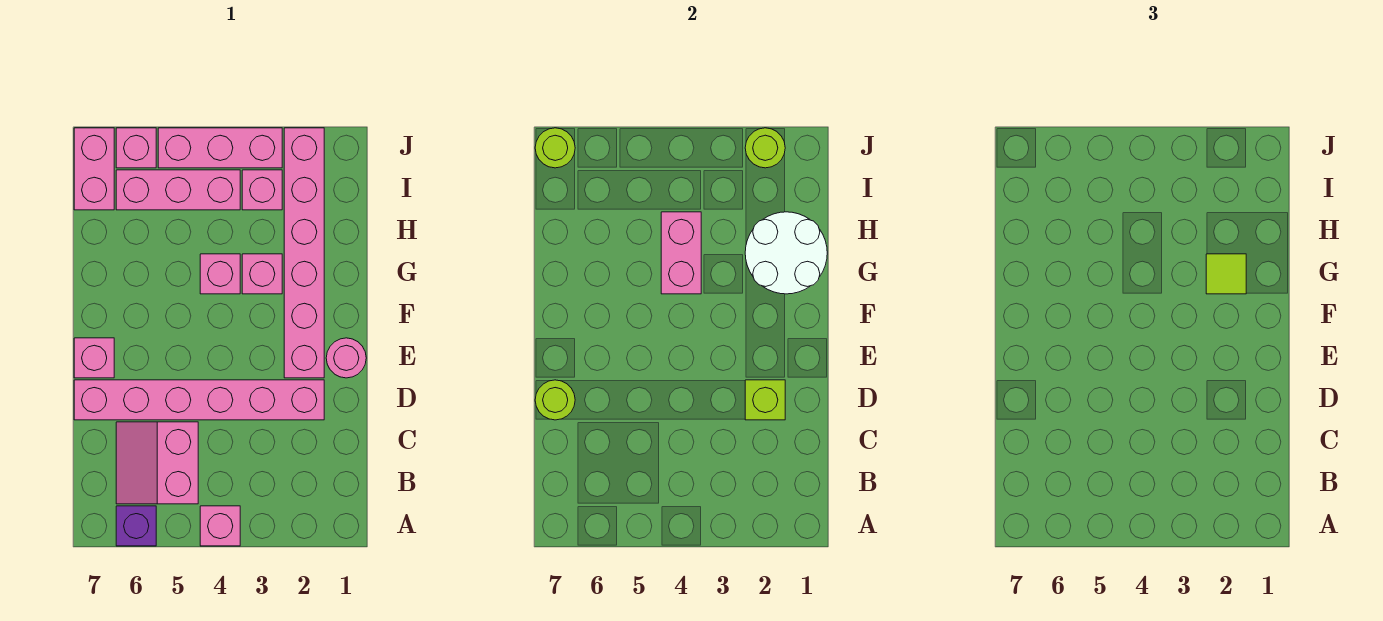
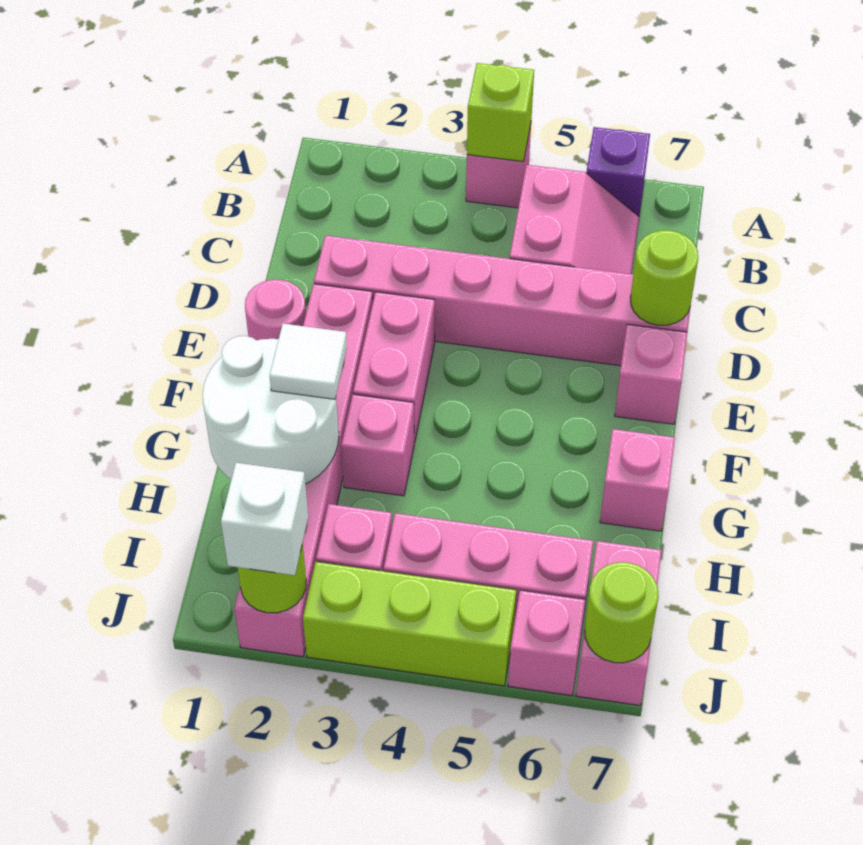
lime 1x1 brick [745,380,785,420] -> lime 1x1 brick moved to [467,63,534,162]
lime 1x1 tile [1206,254,1246,294] -> white 1x1 tile [270,324,347,399]
pink 1x1 brick [200,254,240,294] -> pink 1x1 brick moved to [600,429,675,531]
pink 1x2 brick [661,212,701,294] -> pink 1x2 brick moved to [353,292,435,443]
none -> white 1x1 brick [221,463,308,575]
pink 1x3 brick [158,128,282,168] -> lime 1x3 brick [303,562,516,686]

